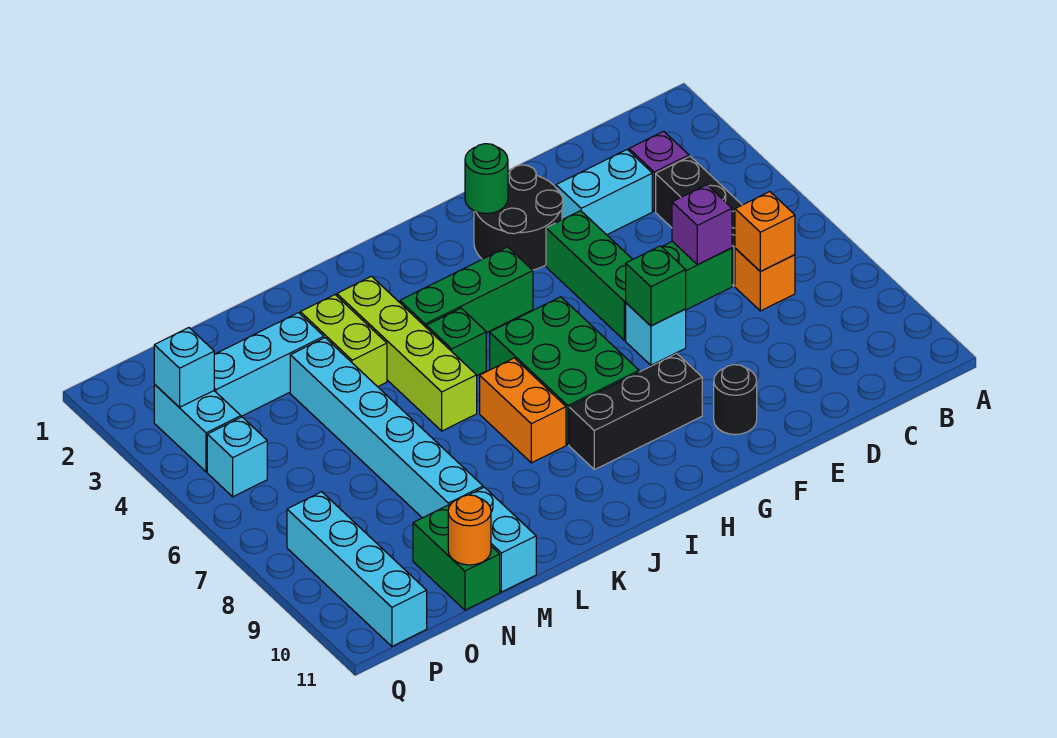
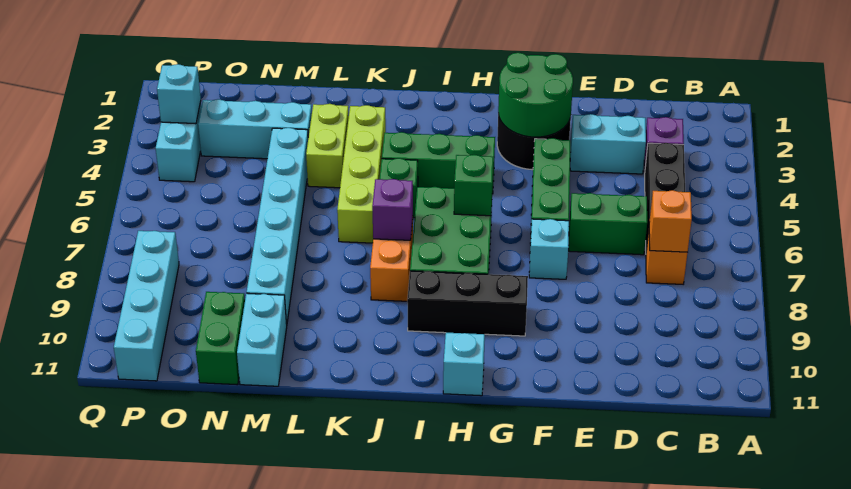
purple 1x1 brick [672,185,732,265] -> purple 1x1 brick moved to [372,179,413,240]
green 1x1 brick [626,246,686,326] -> green 1x1 brick moved to [454,155,493,216]
black 1x1 round brick [714,365,757,435] -> none
green 1x1 round brick [465,144,508,214] -> green 2x2 round brick [498,53,573,137]
orange 1x1 round brick [448,495,491,565] -> none
cyan 1x1 brick [207,417,267,497] -> cyan 1x1 brick moved to [443,333,485,396]

